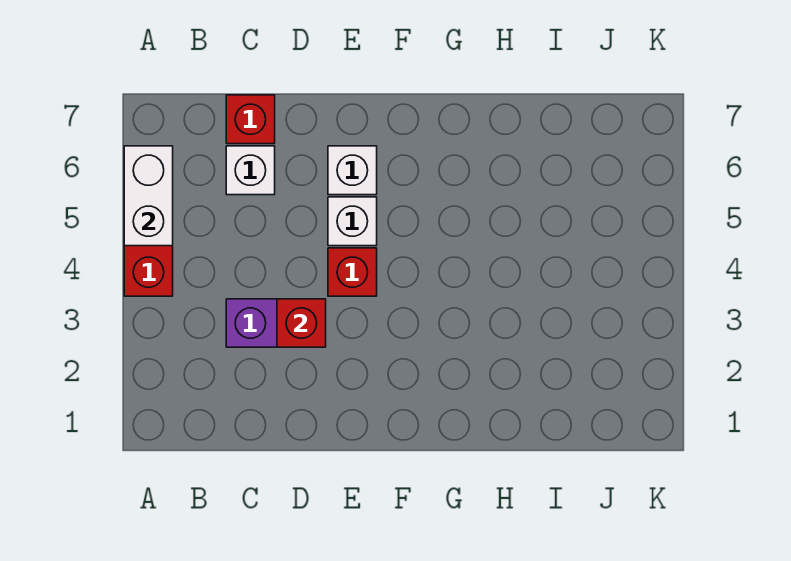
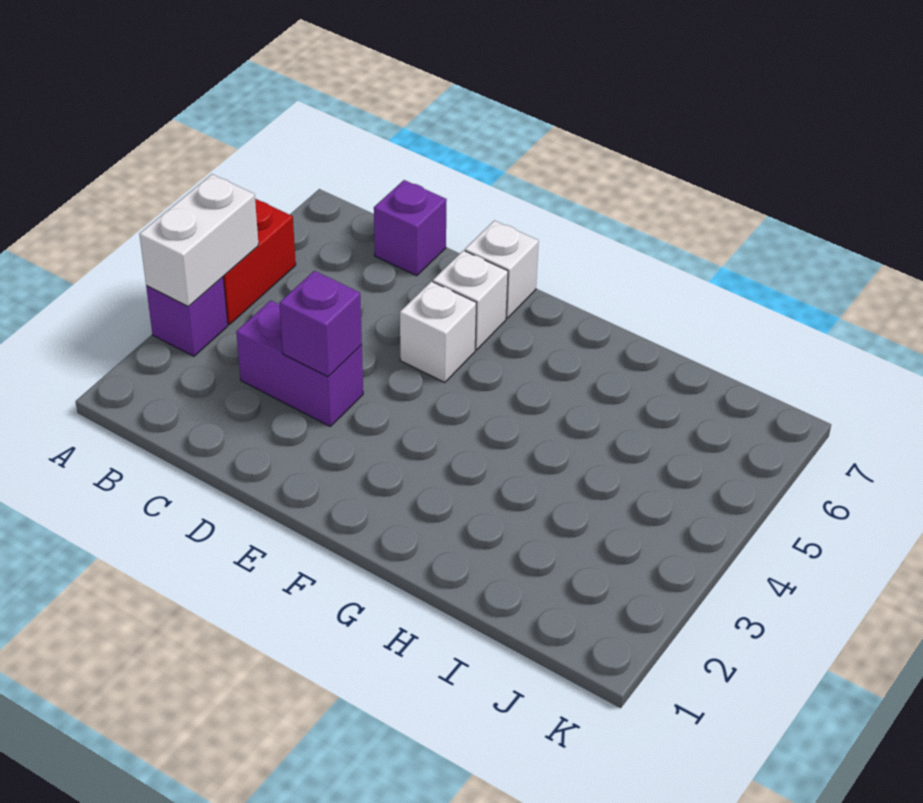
none -> purple 1x1 brick [146,277,228,356]
white 1x2 brick [124,146,173,246] -> white 1x2 brick moved to [139,174,259,306]
white 1x1 brick [226,146,275,195] -> white 1x1 brick moved to [465,221,539,318]
red 1x1 brick [226,95,275,144] -> purple 1x1 brick [374,180,447,276]
red 1x1 brick [277,299,326,347] -> purple 1x1 brick [279,271,362,377]
red 1x1 brick [328,248,377,296] -> none

